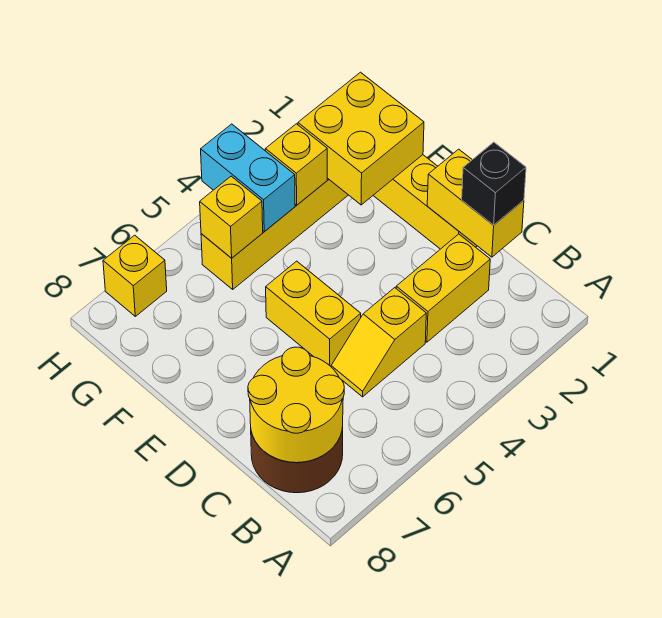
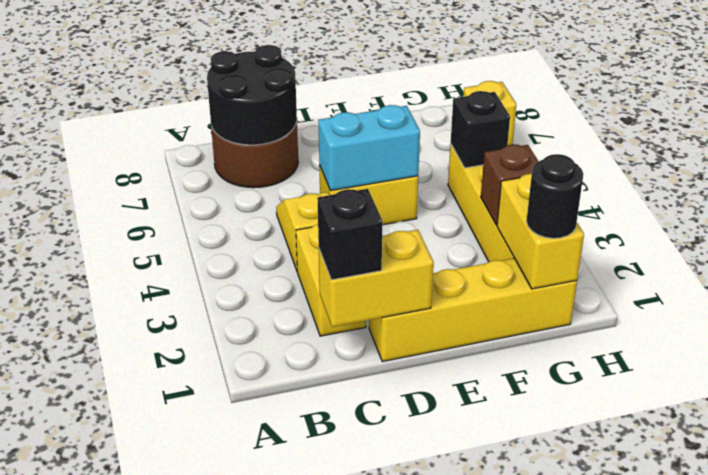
yellow 2x2 round brick [248,347,344,463] -> black 2x2 round brick [207,45,297,145]
yellow 2x2 brick [298,72,424,205] -> yellow 1x2 brick [497,174,584,289]
none -> black 1x1 round brick [526,154,583,238]
yellow 1x1 brick [265,124,327,205] -> brown 1x1 brick [481,145,539,225]
cyan 1x2 brick [201,124,295,232] -> cyan 1x2 brick moved to [318,105,420,191]
yellow 1x1 brick [200,176,263,258] -> black 1x1 brick [451,91,510,168]

